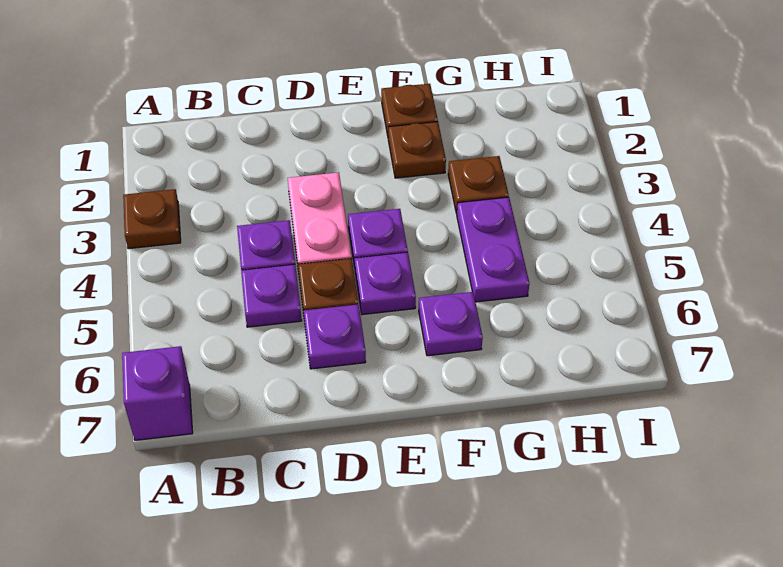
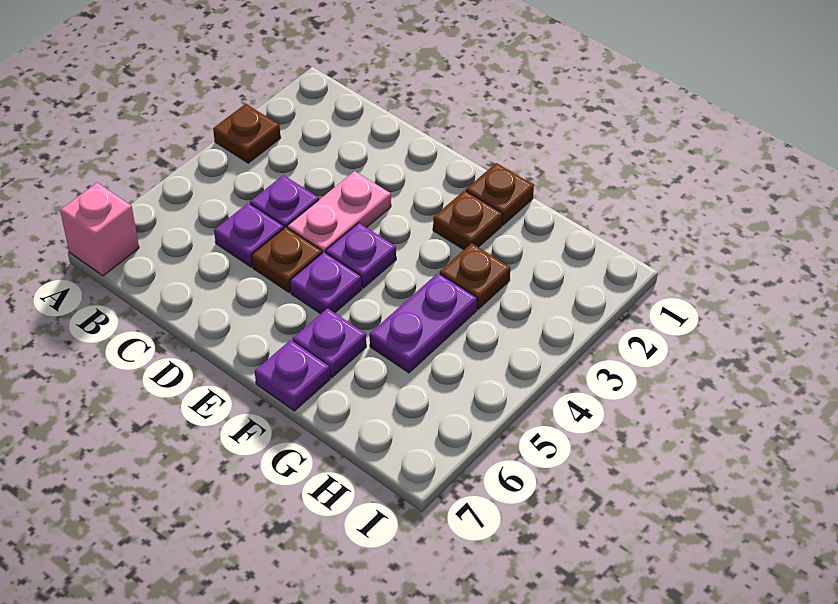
purple 1x1 brick [122,346,193,440] -> pink 1x1 brick [60,183,139,276]
purple 1x1 plate [304,304,366,369] -> purple 1x1 plate moved to [255,340,330,411]

